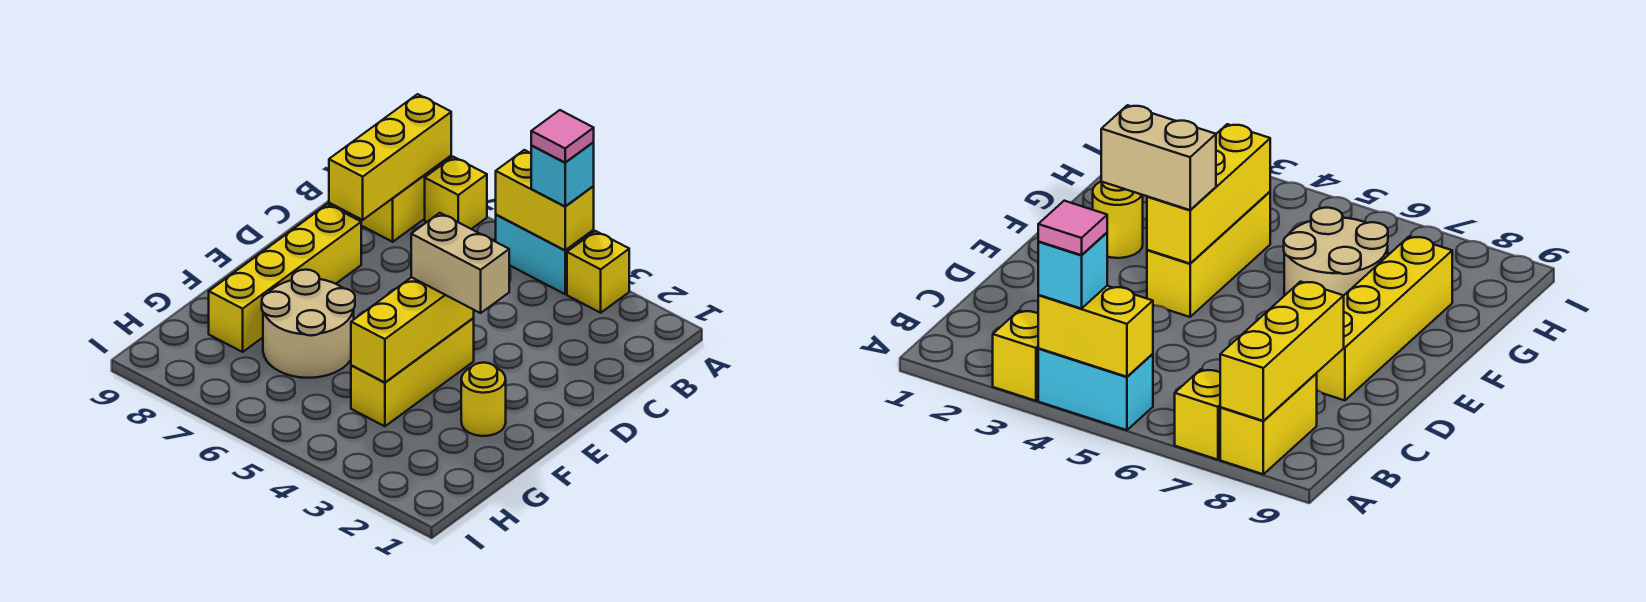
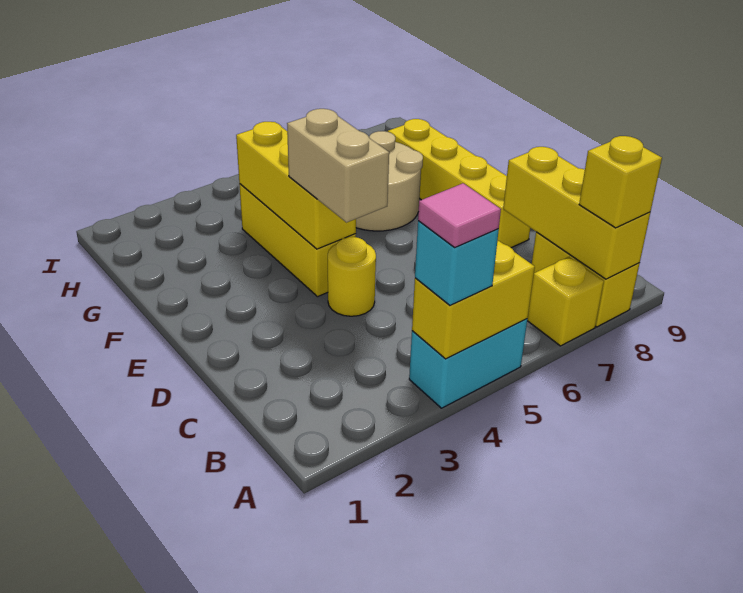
yellow 1x1 brick [567,231,629,313] -> yellow 1x1 brick moved to [579,136,662,228]
tan 1x2 brick [411,213,509,313] -> tan 1x2 brick turned to [287,109,389,223]
yellow 1x1 round brick [461,363,506,436] -> yellow 1x1 round brick moved to [328,237,376,316]

